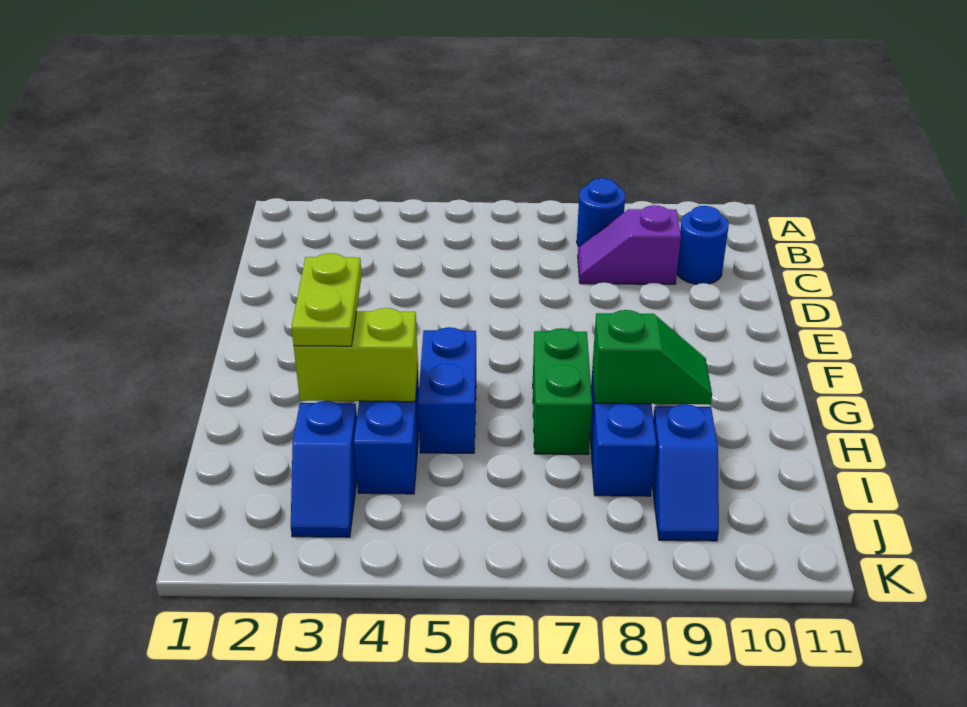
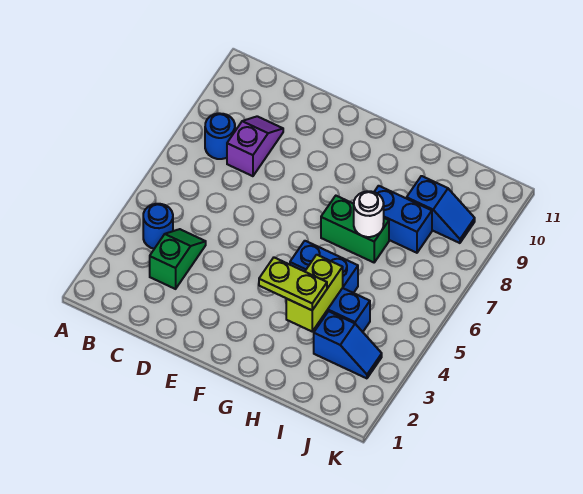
purple 1x2 slope [578,205,681,284] -> purple 1x2 slope turned to [227,116,283,176]
blue 1x1 round brick [677,206,729,284] -> blue 1x1 round brick moved to [143,204,173,249]
none -> white 1x1 round brick [354,191,384,237]
green 1x2 slope [592,310,712,404] -> green 1x2 slope moved to [150,229,206,289]

